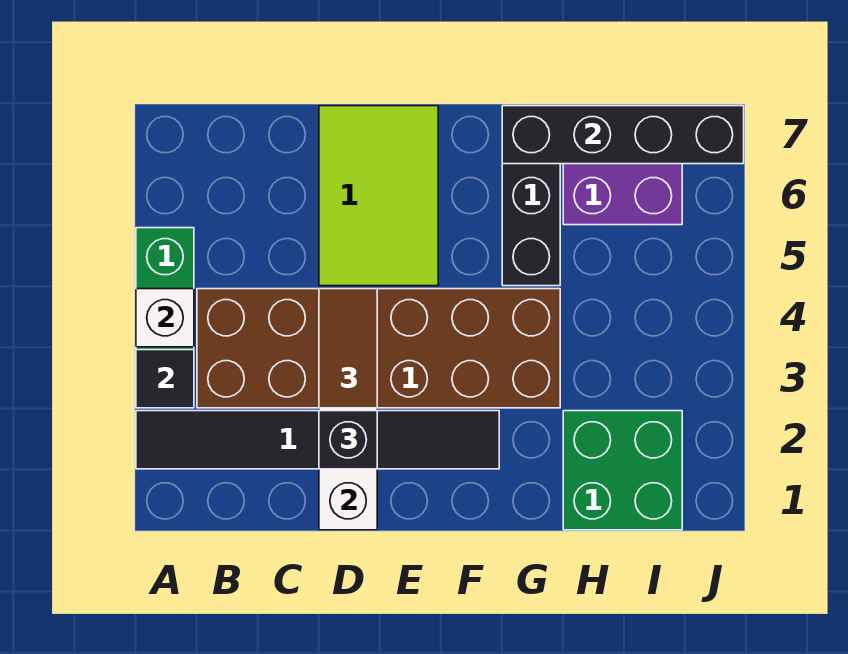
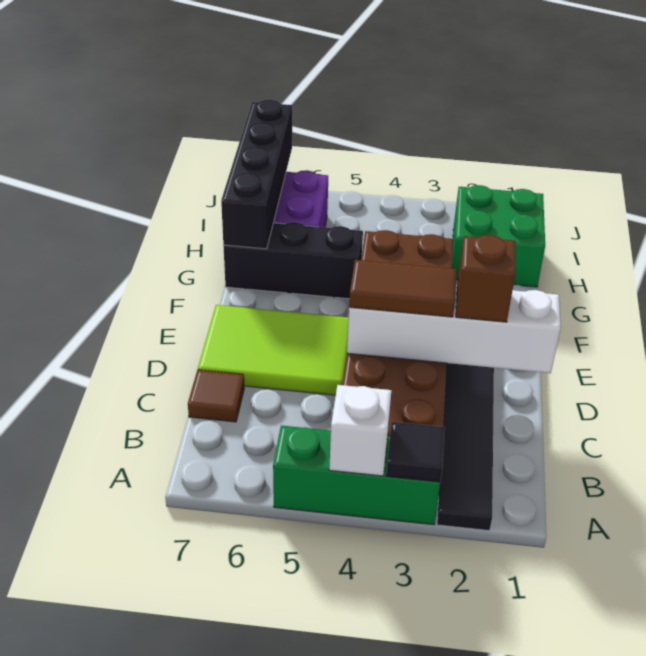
none -> brown 1x1 tile [188,370,244,422]
black 1x1 brick [319,411,377,469] -> brown 1x1 brick [456,235,515,322]

